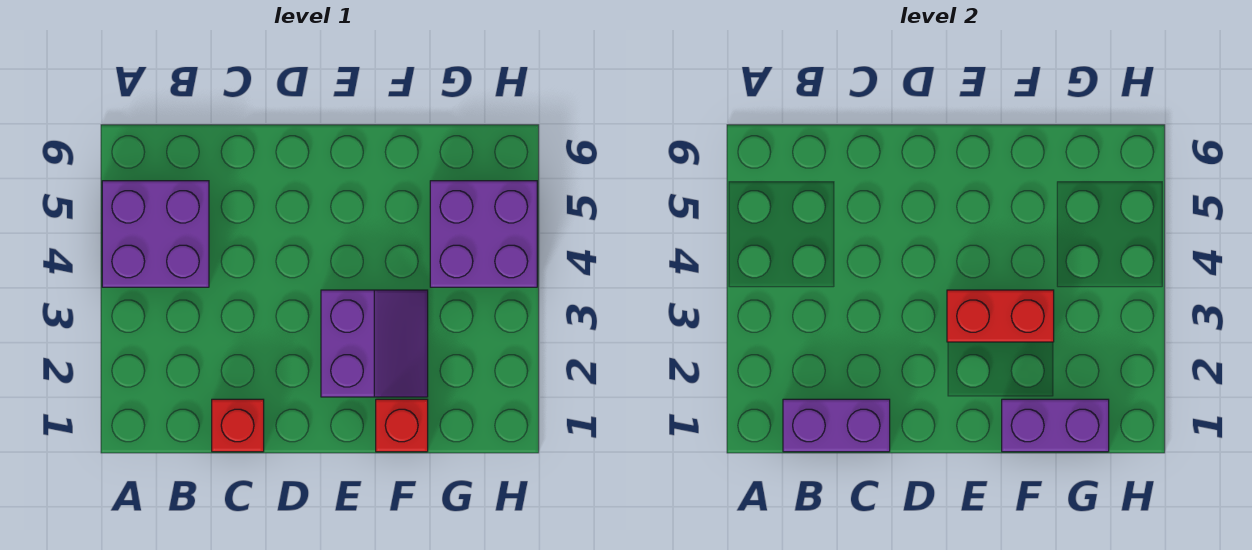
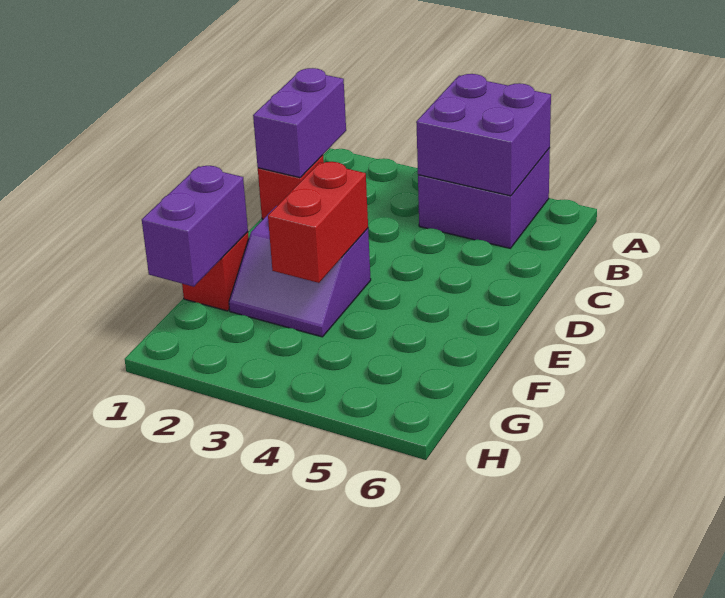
purple 2x2 brick [430,181,537,287] -> purple 2x2 brick moved to [416,74,551,196]

